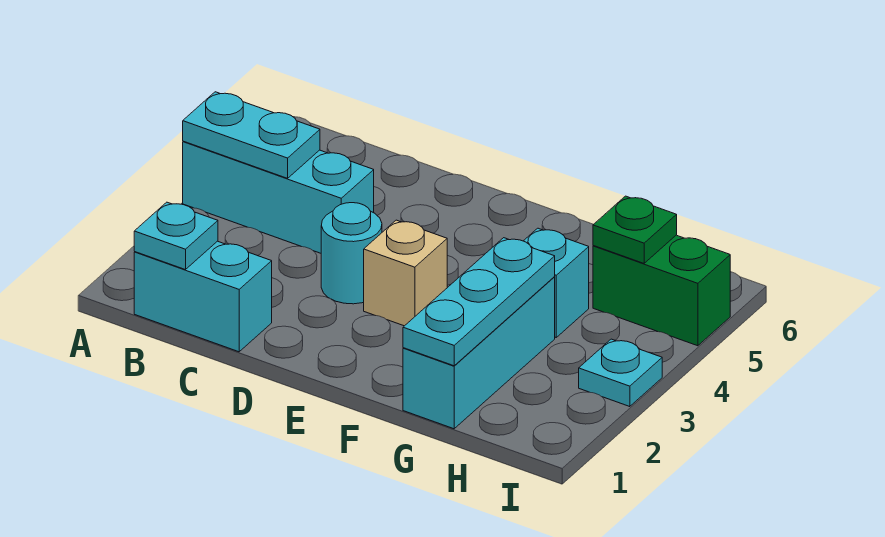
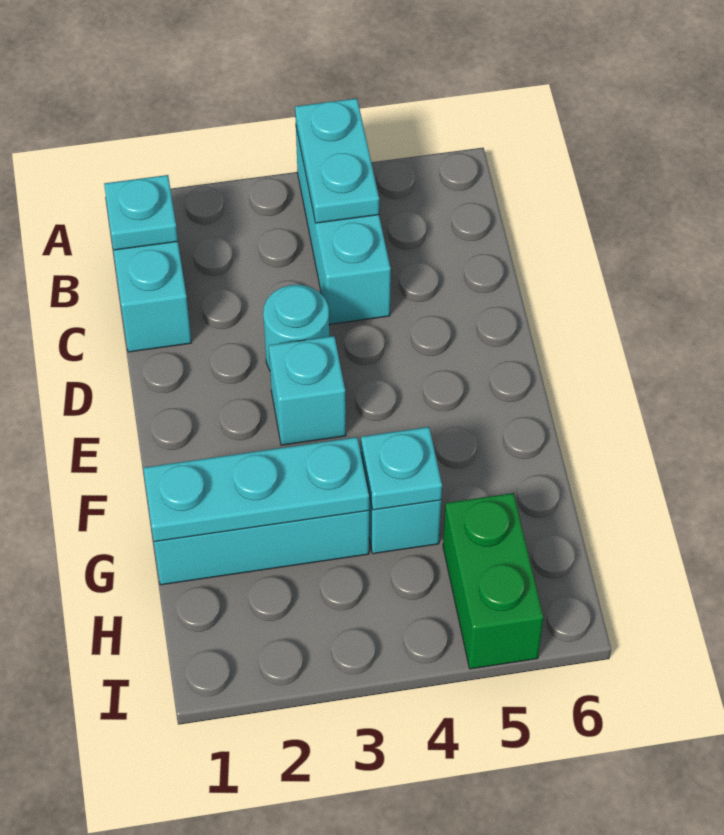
tan 1x1 brick [364,220,447,326] -> cyan 1x1 brick [269,336,346,445]
green 1x1 plate [593,196,677,263] -> none
cyan 1x1 plate [579,339,662,407] -> cyan 1x1 plate moved to [361,427,442,510]

